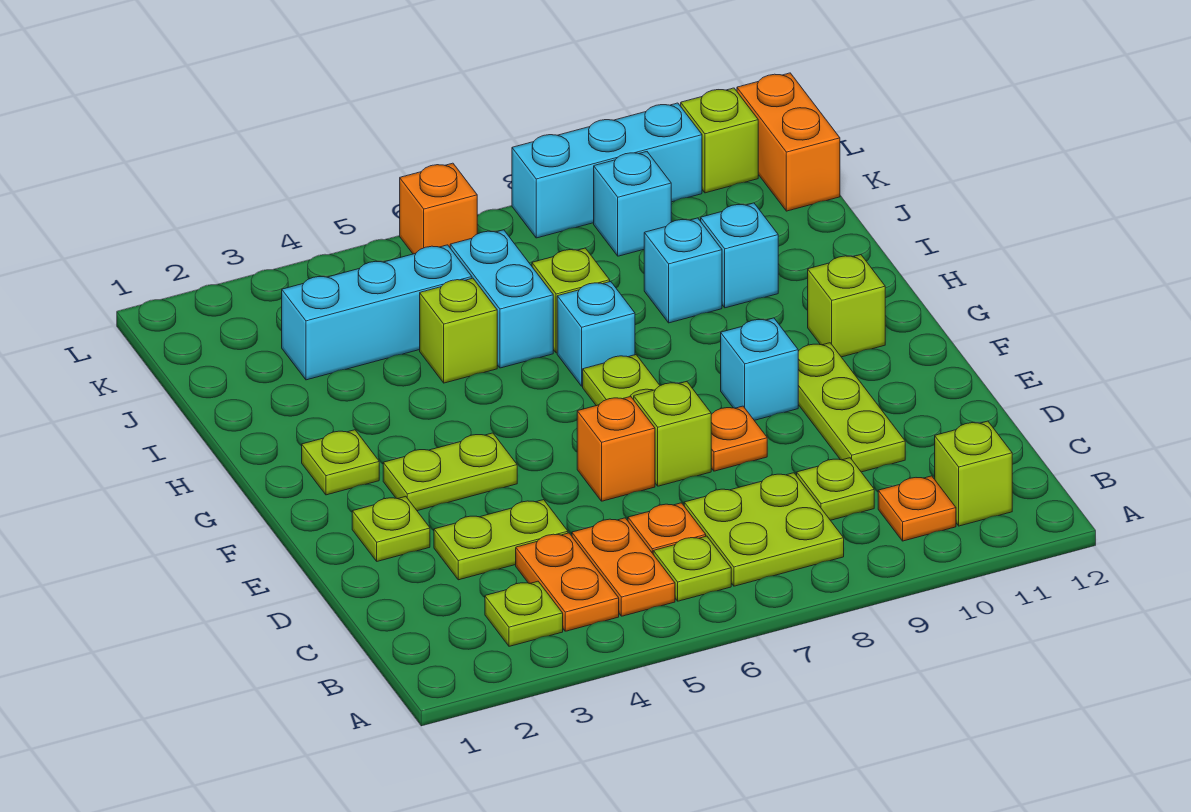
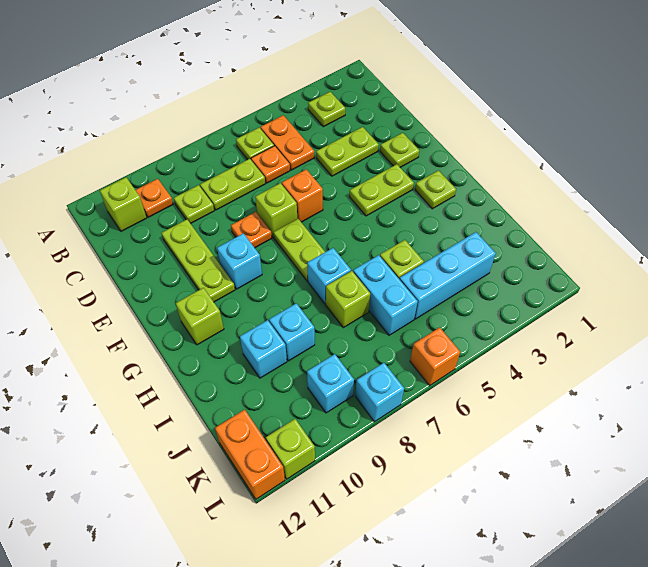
orange 1x2 plate [516,533,619,631] -> none
lime 2x2 plate [684,473,844,586] -> lime 1x2 plate [200,159,265,210]
cyan 1x3 brick [512,103,702,238] -> cyan 1x1 brick [355,363,404,422]

